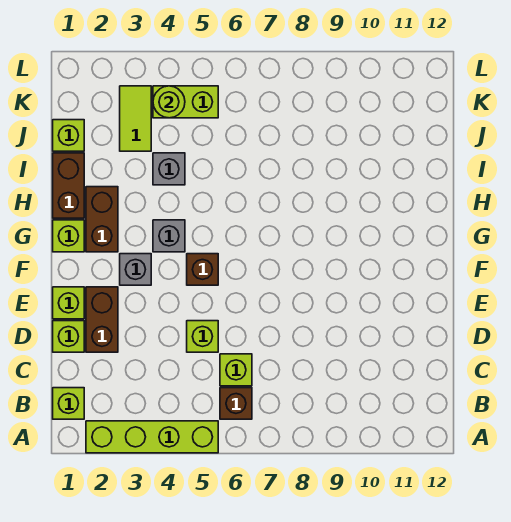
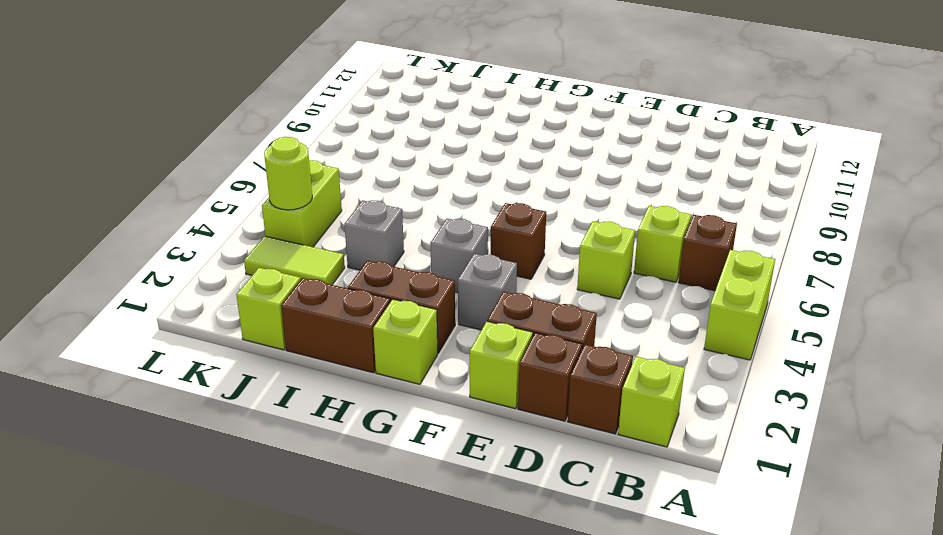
lime 1x4 brick [86,421,218,453] -> lime 1x2 brick [704,250,775,360]
none -> brown 1x1 brick [568,344,633,434]
lime 1x1 brick [53,321,84,352] -> brown 1x1 brick [518,333,582,421]

